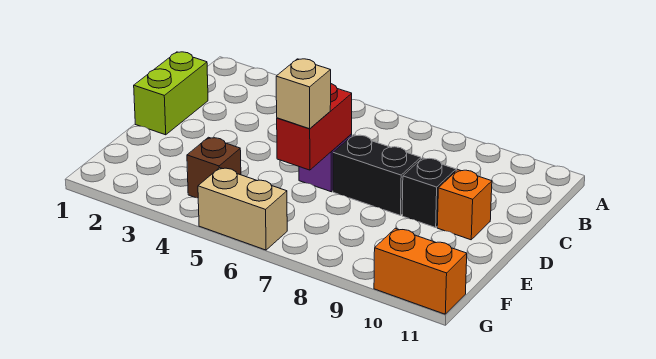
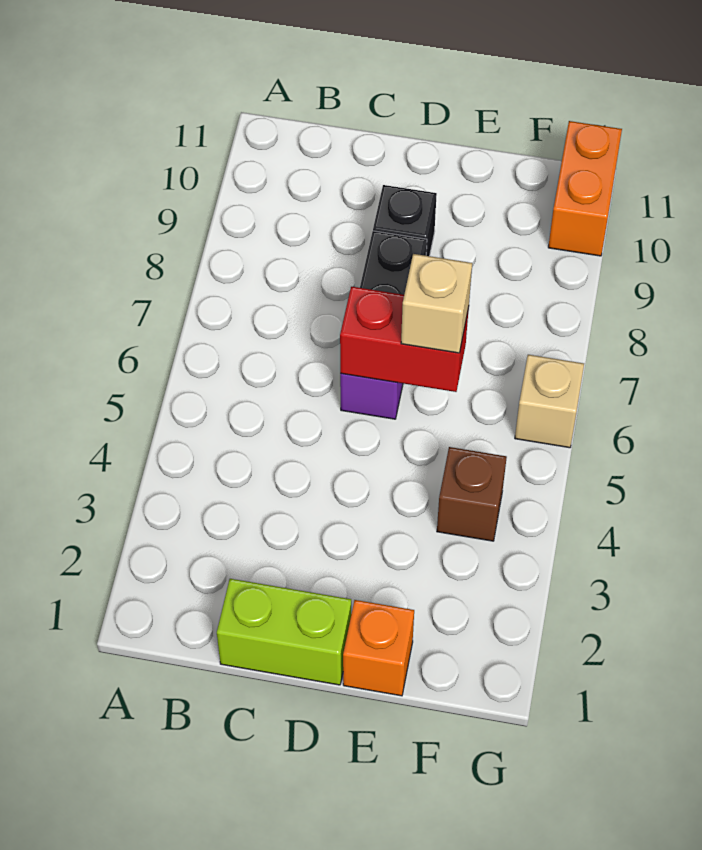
orange 1x1 brick [437,170,492,240] -> orange 1x1 brick moved to [343,600,414,696]
tan 1x2 brick [198,168,287,250] -> tan 1x1 brick [515,355,584,448]

